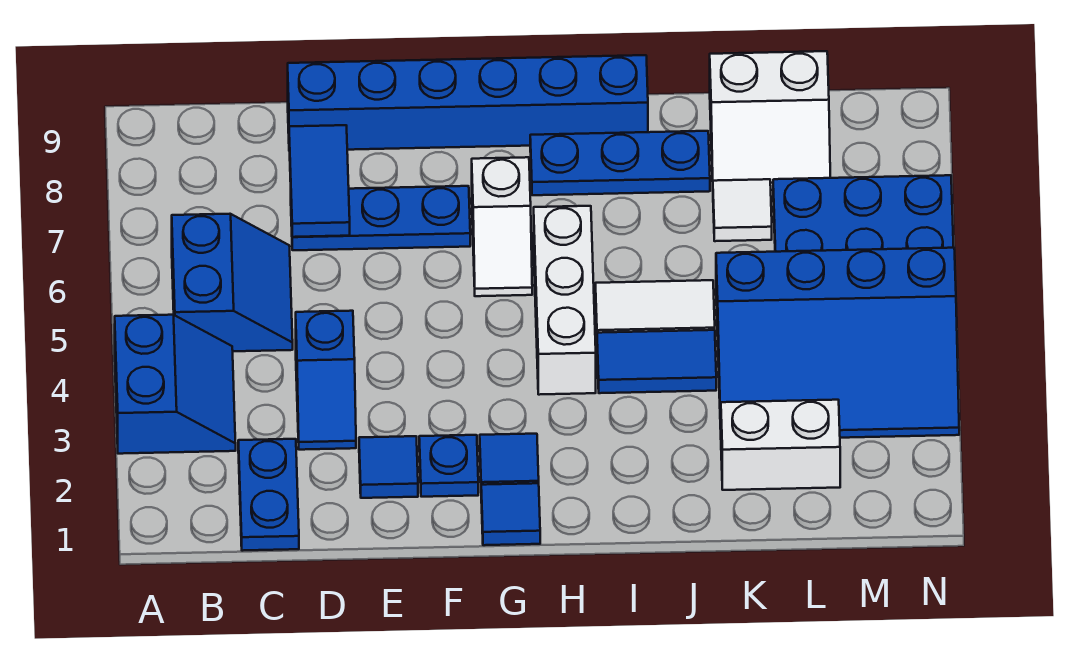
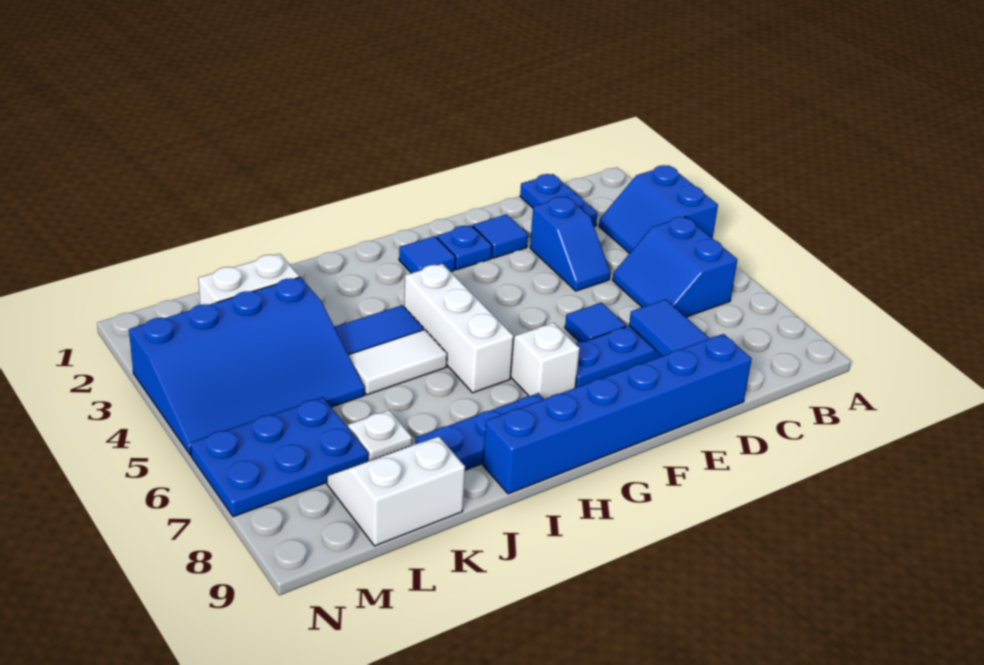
blue 1x2 slope [296,311,356,450] -> blue 1x2 slope turned to [530,196,610,291]
blue 1x1 tile [481,483,540,545] -> blue 1x1 tile moved to [565,303,626,342]
blue 3x4 slope [716,248,959,438] -> blue 3x4 slope turned to [129,277,365,455]
white 1x1 tile [713,179,772,241] -> white 1x1 plate [348,410,412,461]

